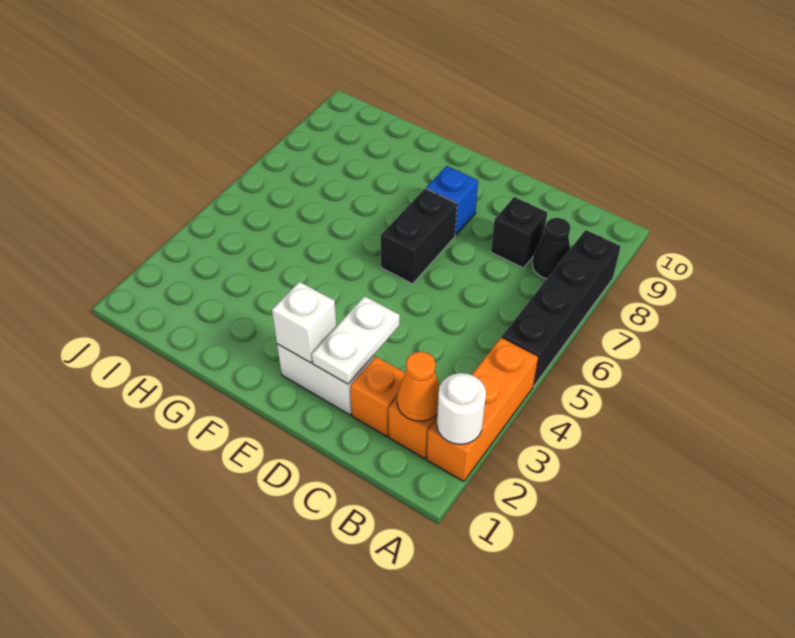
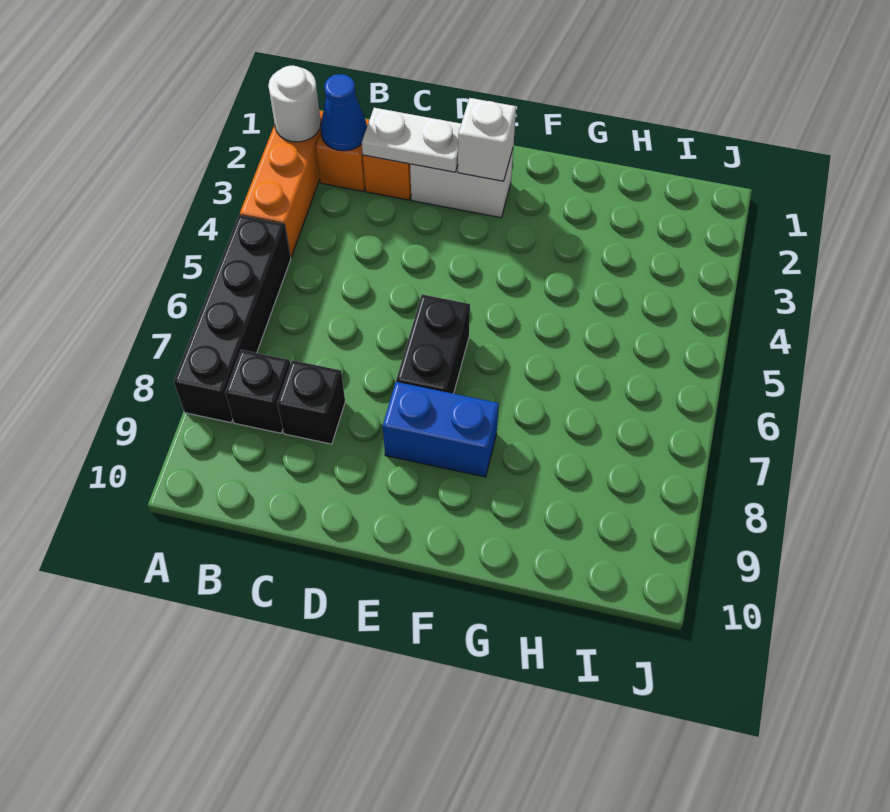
orange 1x1 cone [397,351,440,421] -> blue 1x1 cone [321,74,367,151]
black 1x1 cone [532,218,571,279] -> black 1x1 brick [225,350,290,433]
white 1x2 plate [312,296,400,384] -> white 1x2 plate turned to [362,108,461,172]
blue 1x1 brick [426,166,478,235] -> blue 1x2 brick [383,382,499,477]

